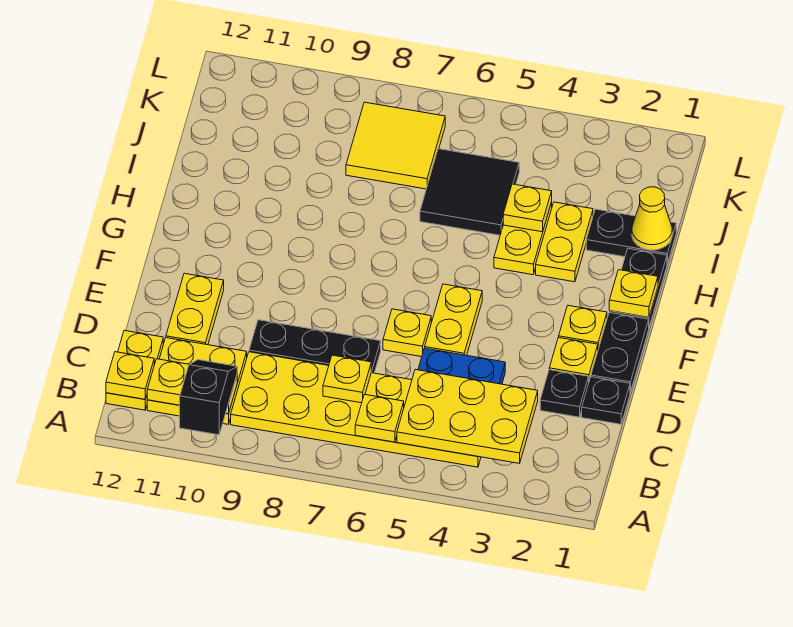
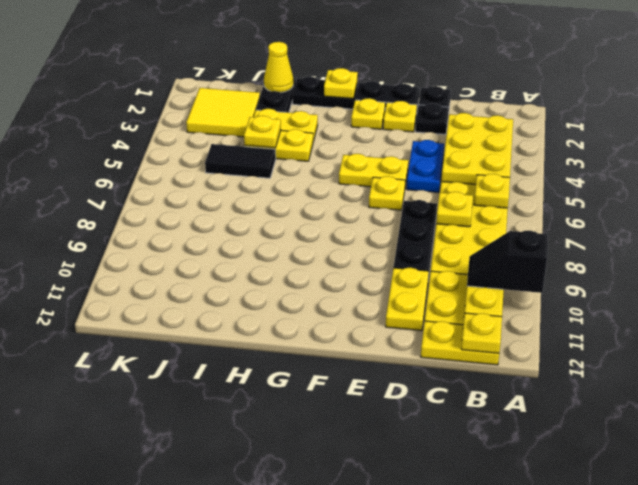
yellow 1x2 plate [166,273,224,345] -> yellow 1x2 plate turned to [386,268,429,331]
black 2x2 tile [420,149,519,235] -> black 1x2 tile [205,144,276,178]
yellow 2x2 tile [346,102,445,189] -> yellow 2x2 tile moved to [186,88,260,137]

